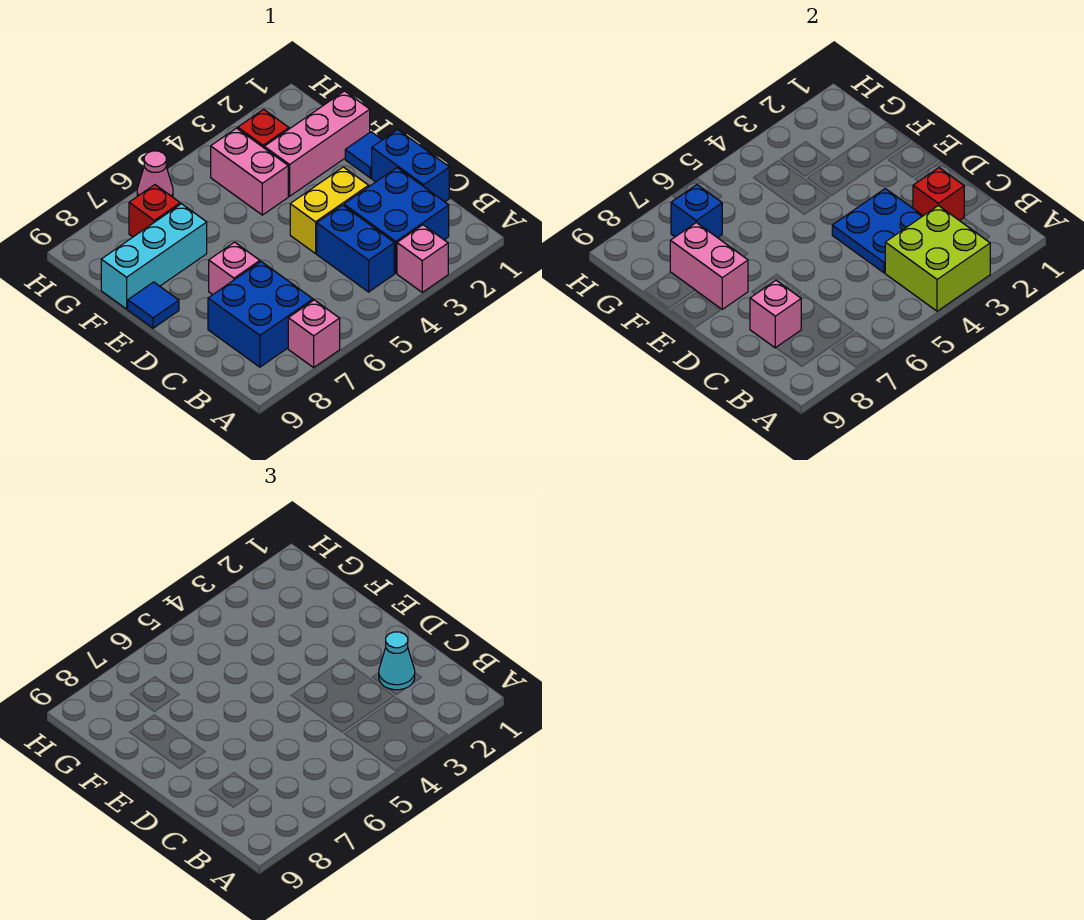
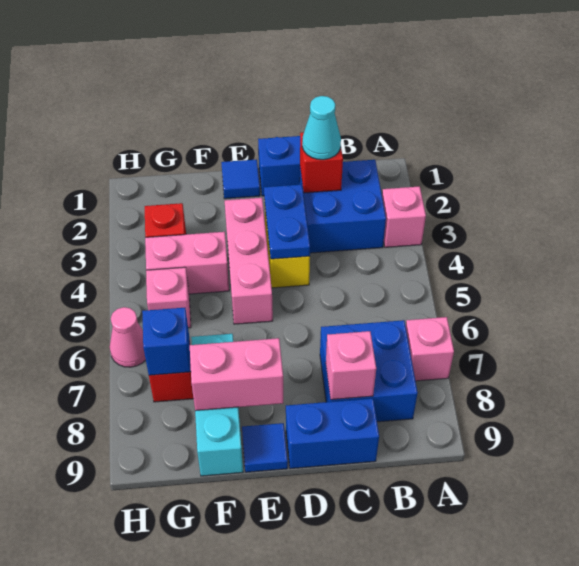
lime 2x2 brick [885,205,990,311] -> none
blue 1x2 brick [317,205,394,292] -> blue 1x2 brick moved to [286,398,379,469]
blue 2x2 plate [832,189,923,273] -> blue 1x2 plate [264,184,310,259]
pink 1x1 brick [209,242,260,295] -> pink 1x1 brick moved to [146,267,191,328]
pink 1x3 brick [264,91,370,196] -> pink 1x3 brick moved to [225,198,273,324]

